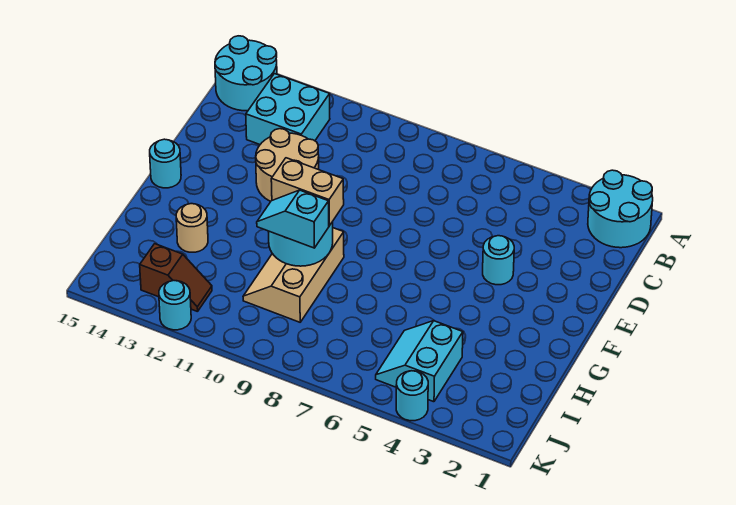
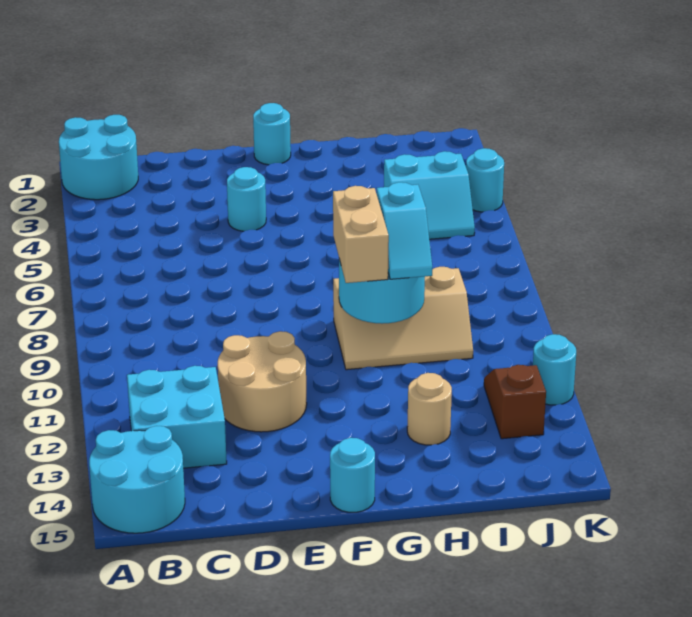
none -> cyan 1x1 round brick [253,103,291,165]

